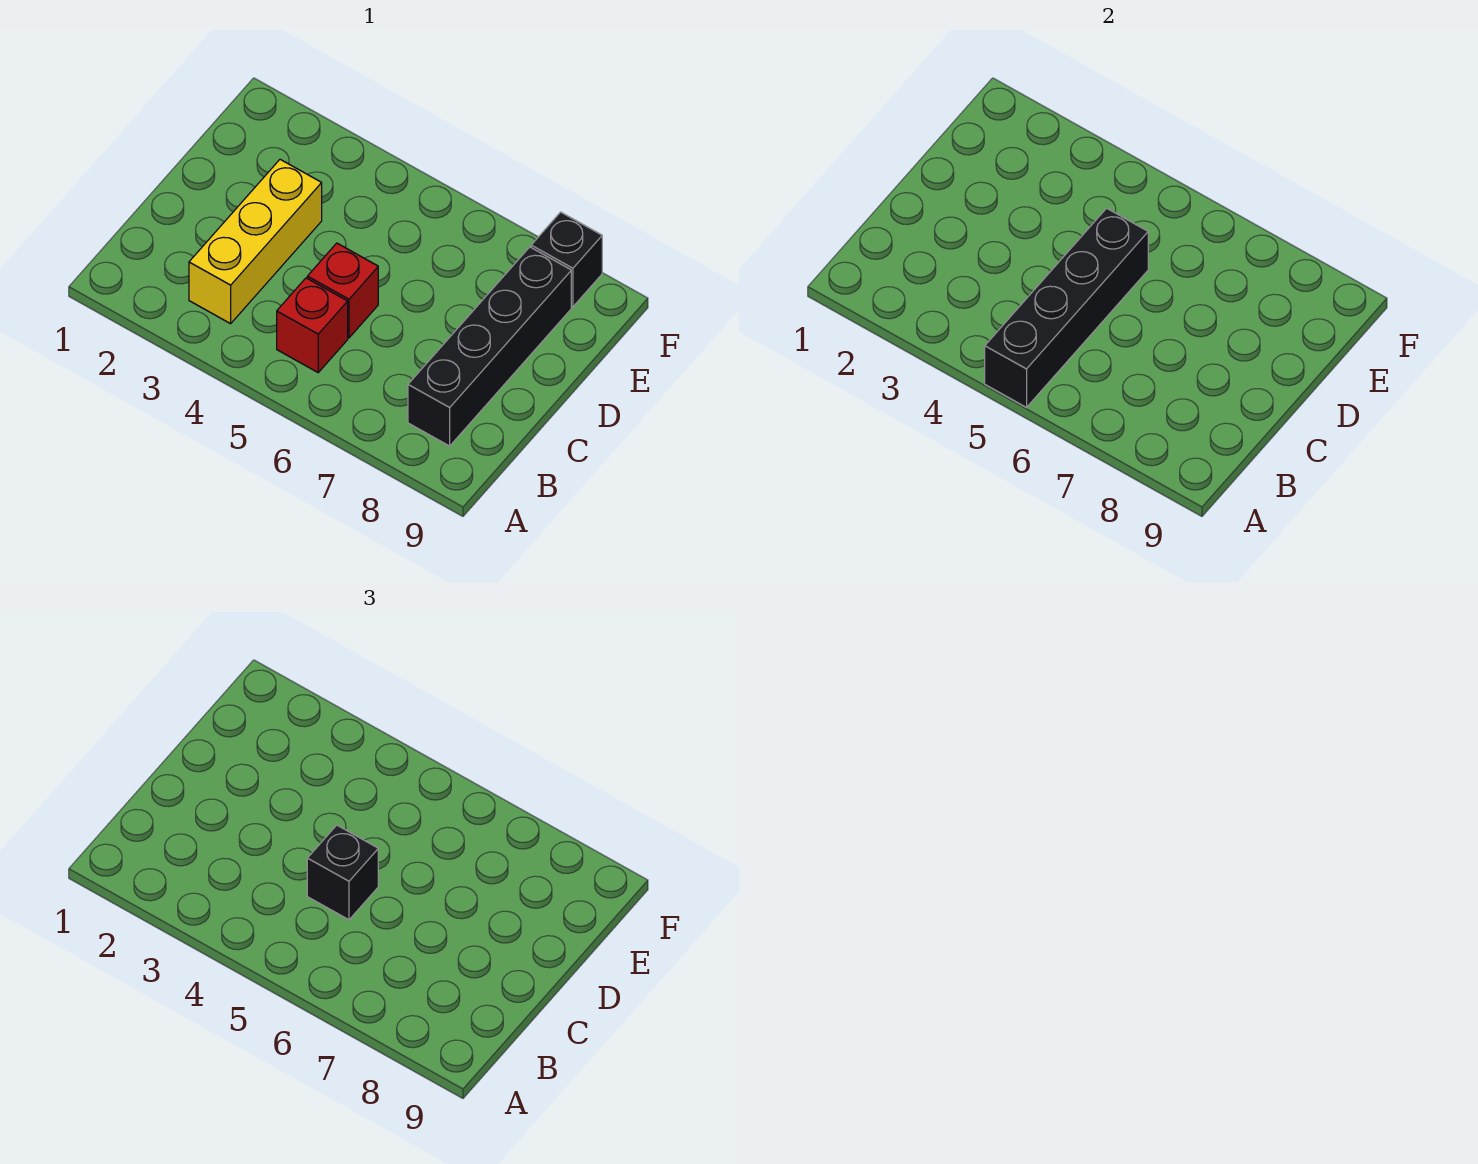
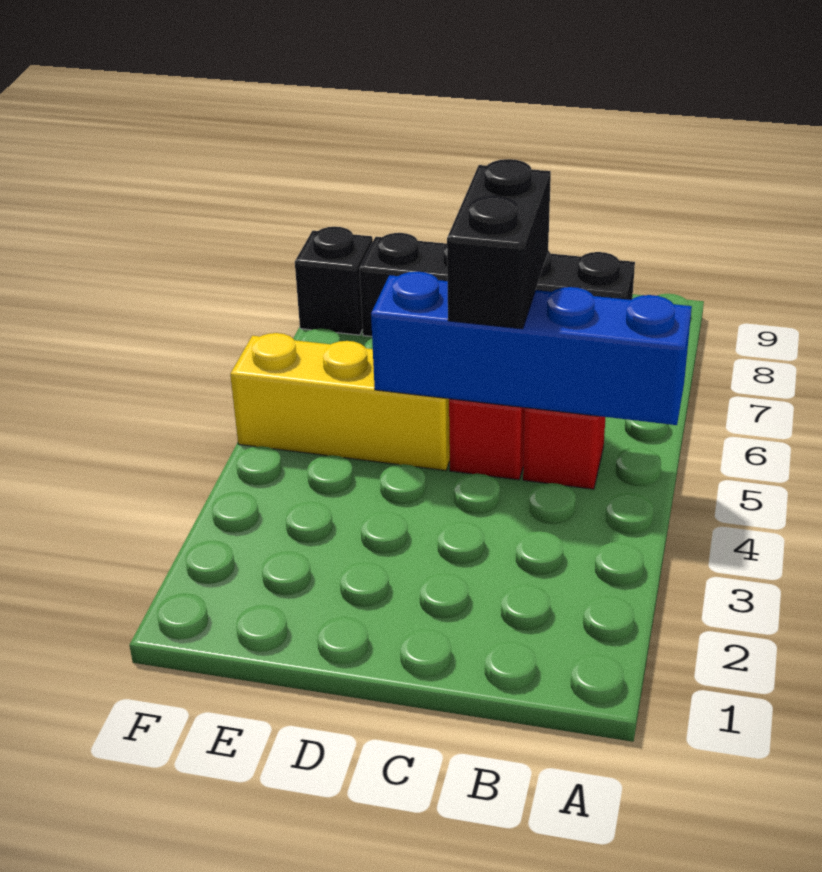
black 1x4 brick [985,208,1148,407] -> blue 1x4 brick [371,272,692,425]
yellow 1x3 brick [189,159,322,324] -> yellow 1x3 brick moved to [230,333,450,471]
black 1x1 brick [307,825,378,920] -> black 1x2 brick [447,159,551,329]

